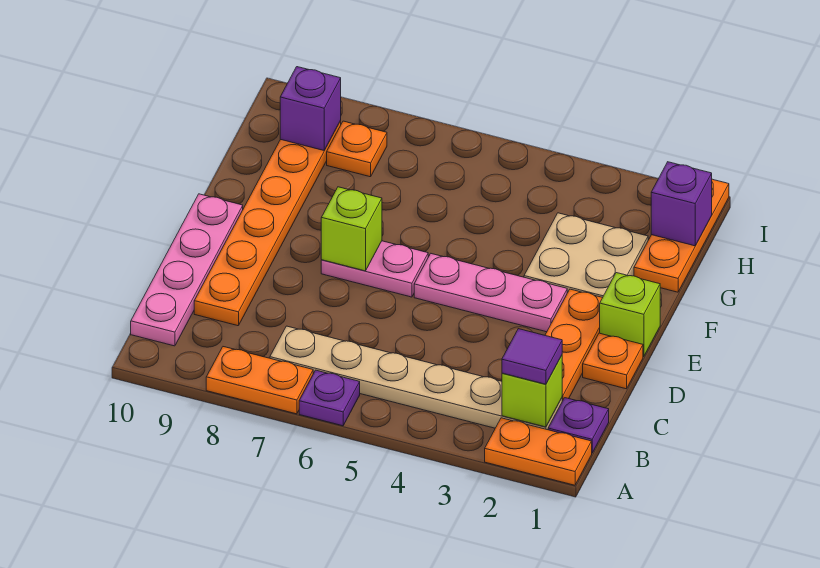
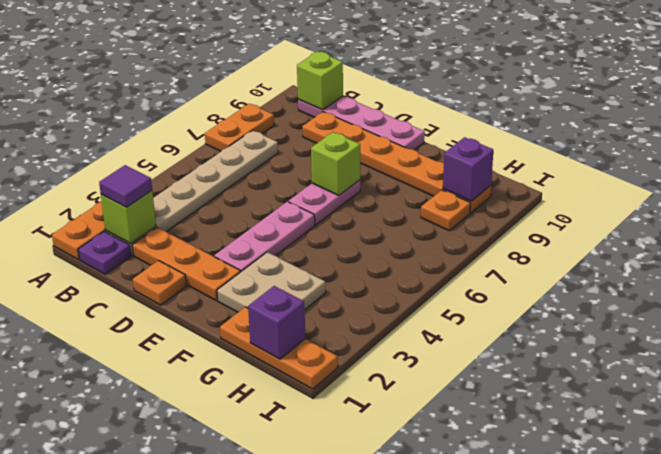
purple 1x1 plate [299,370,360,426] -> none
lime 1x1 brick [600,273,660,357] -> lime 1x1 brick moved to [297,51,343,110]

